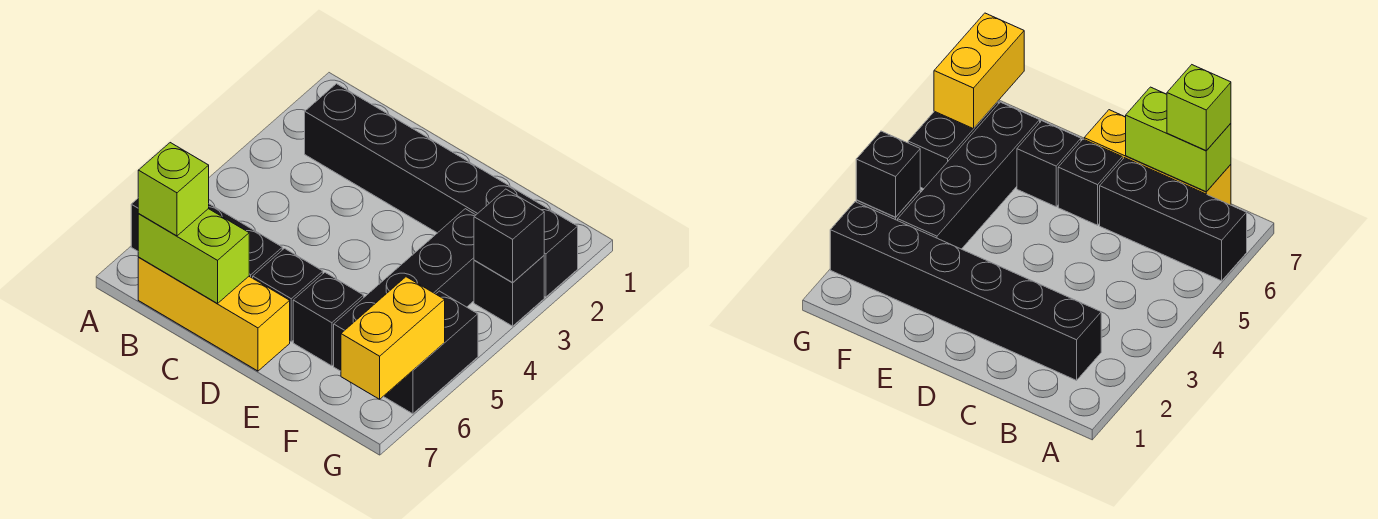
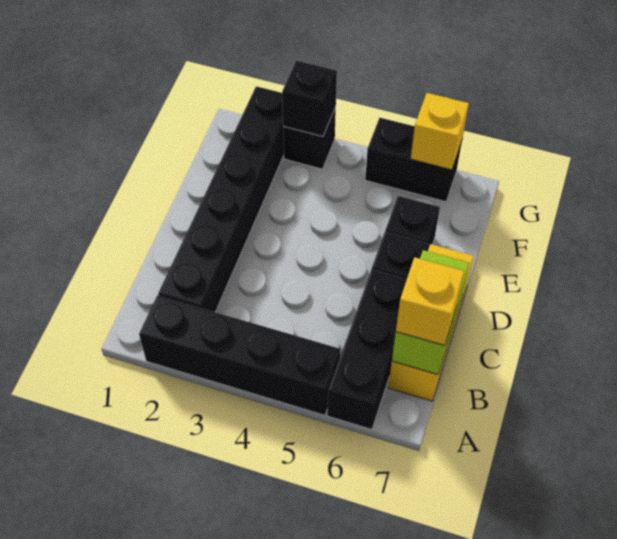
lime 1x1 brick [138,143,209,236] -> yellow 1x1 brick [396,257,464,345]
black 1x4 brick [334,209,476,371] -> black 1x4 brick moved to [139,295,340,415]
yellow 1x2 brick [341,277,445,399] -> yellow 1x1 brick [411,93,469,170]

